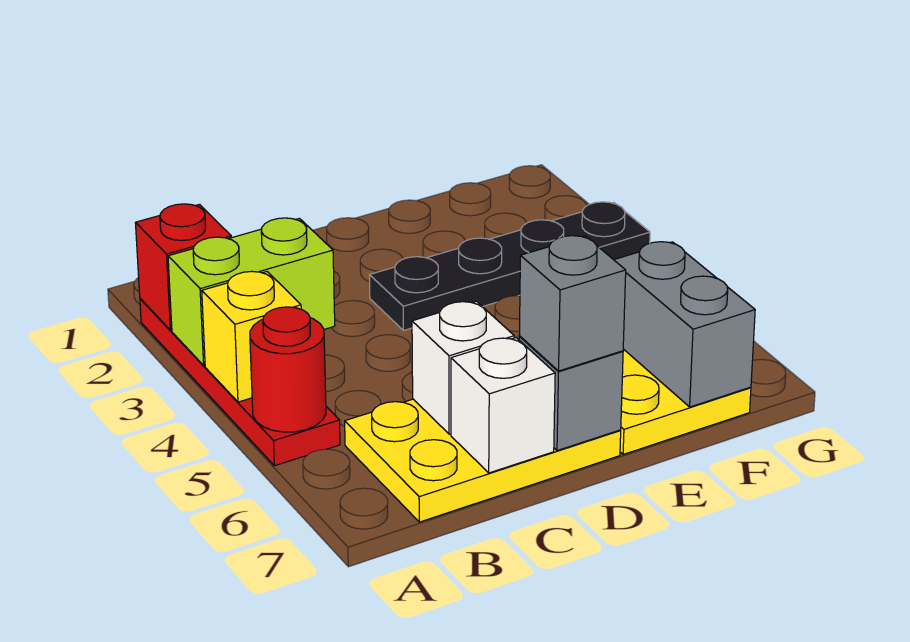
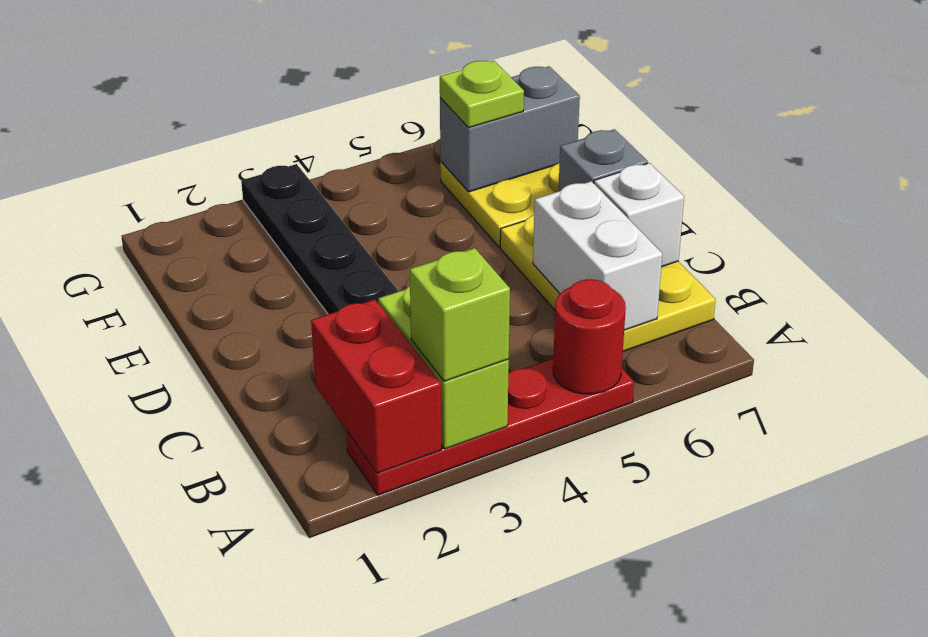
red 1x1 brick [136,204,231,330] -> red 1x2 brick [311,299,441,473]
none -> lime 1x1 brick [410,248,510,381]
yellow 1x1 brick [202,271,301,402] -> none
white 1x1 brick [412,301,514,434] -> white 1x2 brick [533,181,662,330]
grey 1x1 brick [519,236,626,371] -> none
none -> lime 1x1 plate [440,61,524,128]

